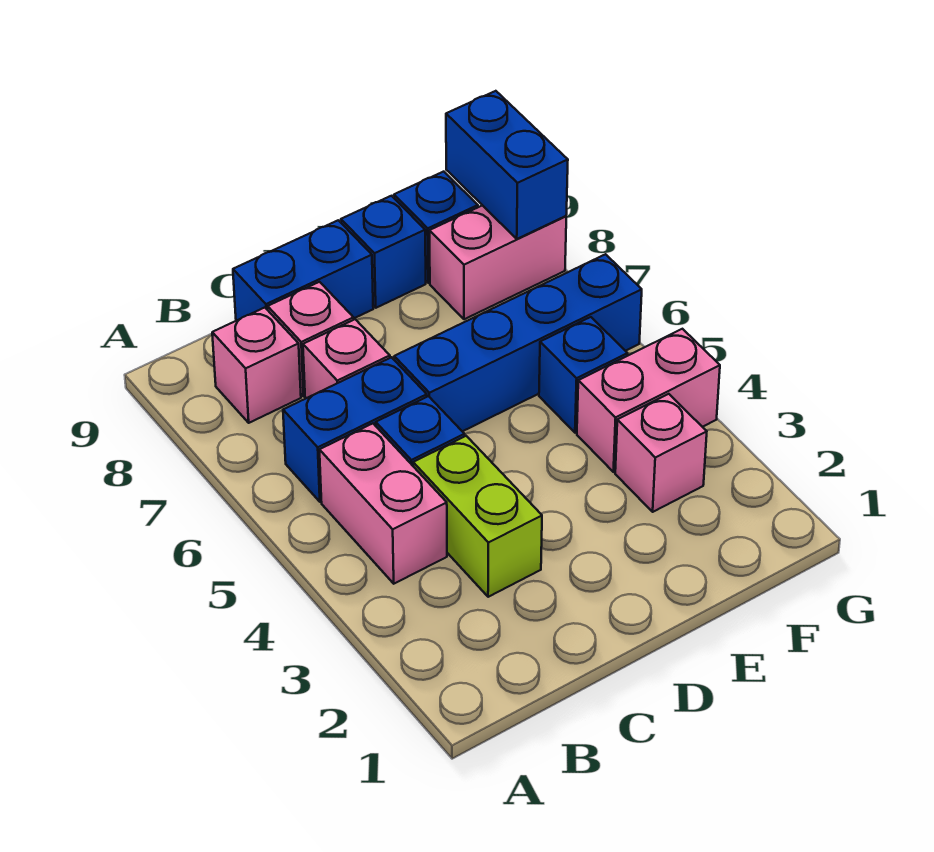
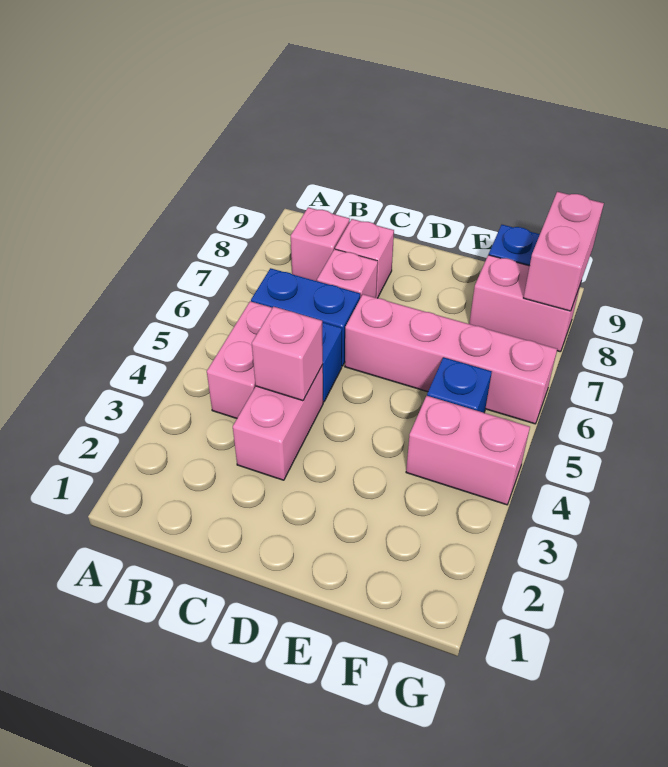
lime 1x2 brick [413,436,542,597] -> pink 1x2 brick [233,365,323,480]
blue 1x2 brick [233,220,373,321] -> none
blue 1x4 brick [394,254,642,431] -> pink 1x4 brick [345,294,557,424]
blue 1x1 brick [341,196,426,308] -> none
pink 1x1 brick [615,394,707,512] -> pink 1x1 brick moved to [252,307,323,401]
blue 1x2 brick [446,91,568,239] -> pink 1x2 brick [524,192,604,311]

